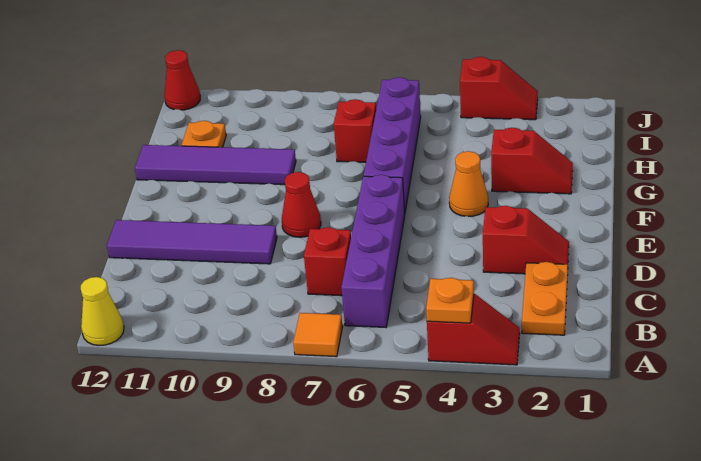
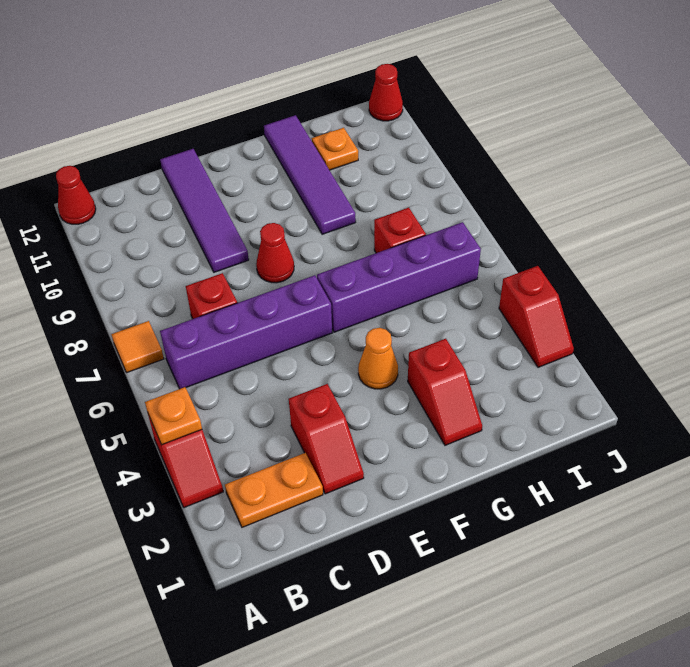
yellow 1x1 cone [81,277,124,345] -> red 1x1 cone [56,166,96,224]

